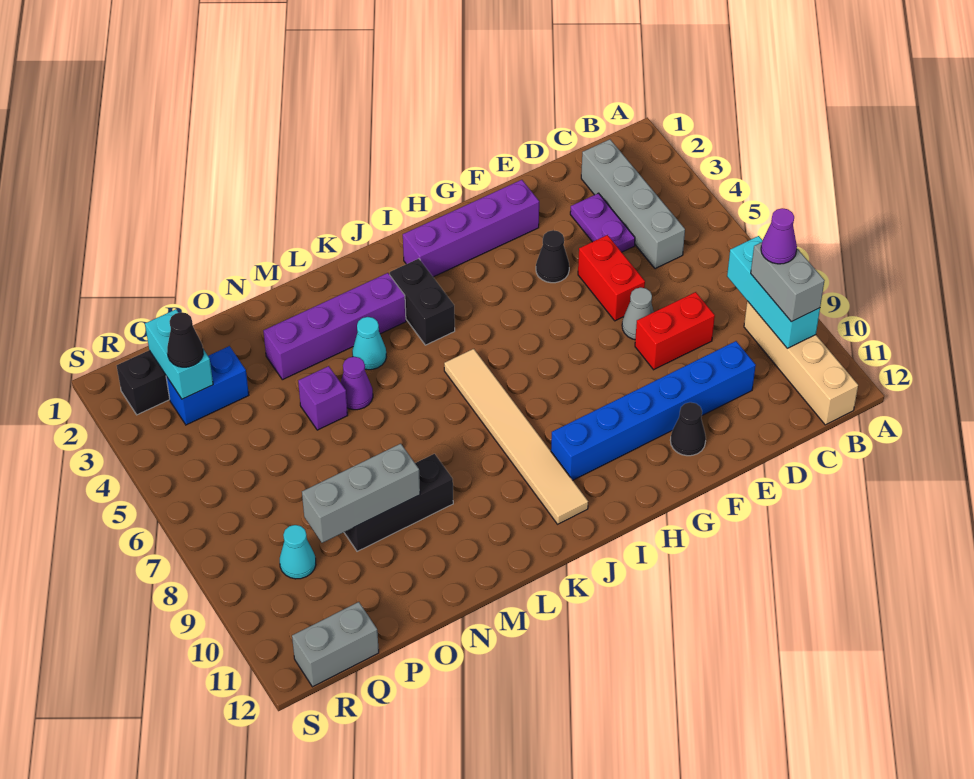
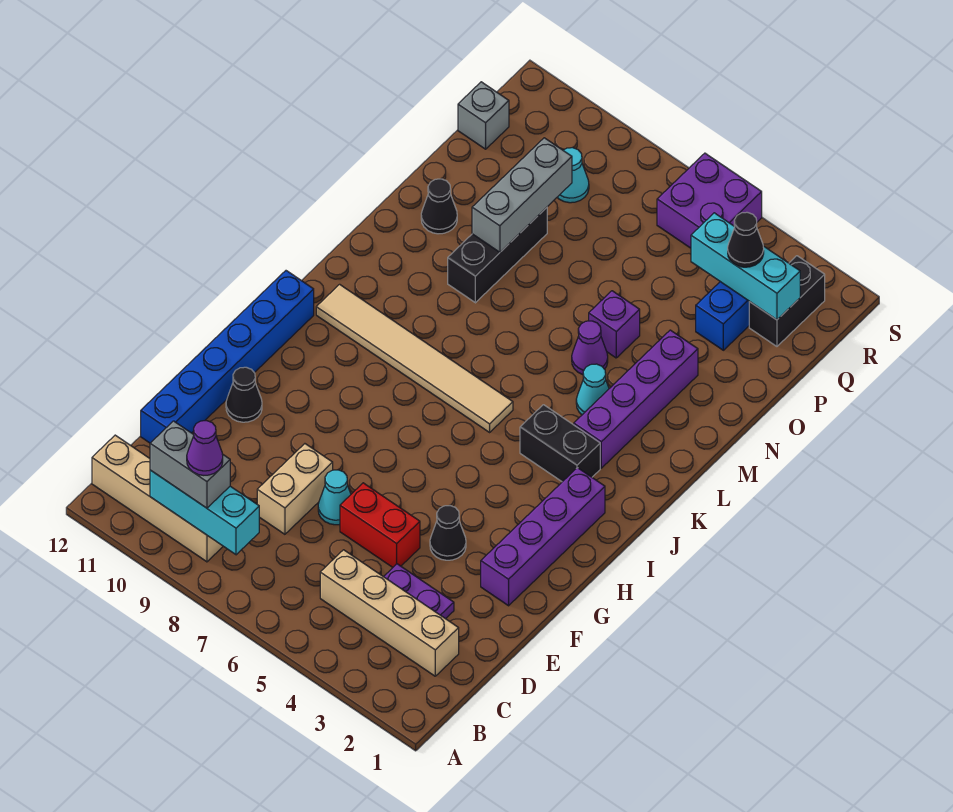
grey 1x4 brick [581,139,685,269] -> tan 1x4 brick [320,550,459,676]
red 1x2 brick [635,292,715,370] -> tan 1x2 brick [257,444,333,534]
blue 1x6 brick [551,341,756,480] -> blue 1x6 brick moved to [141,271,314,443]
grey 1x1 cone [622,287,654,340] -> cyan 1x1 cone [318,470,351,525]
none -> black 1x1 cone [421,179,457,234]
cyan 1x2 brick [145,309,213,399] -> cyan 1x3 brick [691,213,800,320]
grey 1x2 brick [292,602,379,687] -> grey 1x1 brick [458,82,509,149]
none -> purple 2x2 brick [657,153,762,248]

